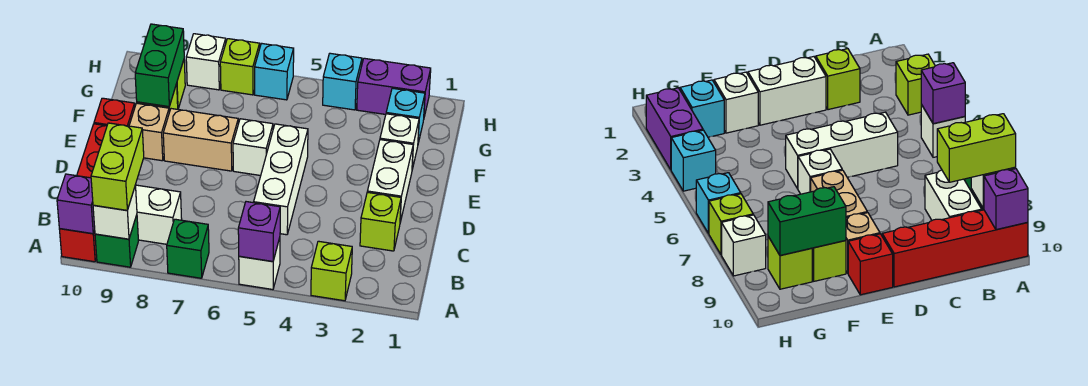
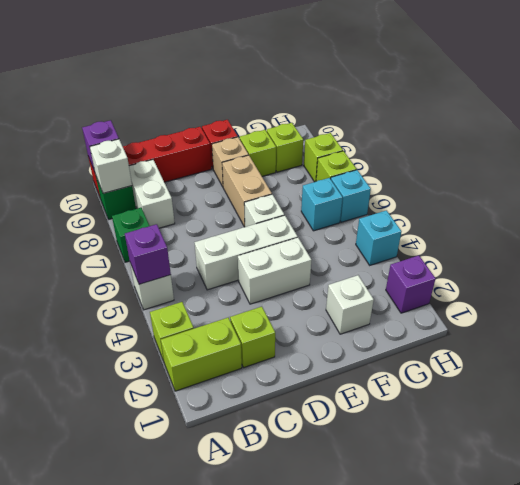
lime 1x2 brick [91,123,144,210] -> lime 1x2 brick moved to [161,318,242,391]
white 1x2 brick [367,140,413,222] -> white 1x2 brick moved to [238,238,312,304]
green 1x2 brick [135,24,184,107] -> none
cyan 1x1 brick [386,88,425,143] -> cyan 1x1 brick moved to [301,178,343,231]
purple 1x2 brick [357,58,431,117] -> purple 1x1 brick [386,255,436,313]
white 1x1 brick [186,34,226,90] -> lime 1x1 brick [304,133,343,182]

